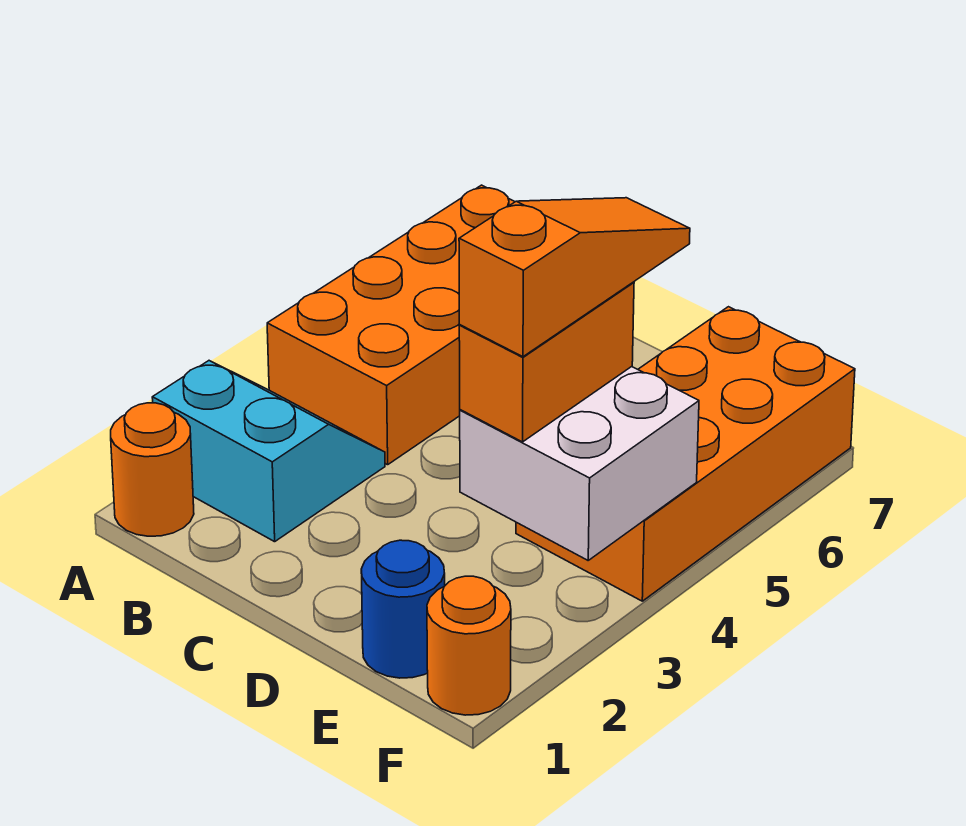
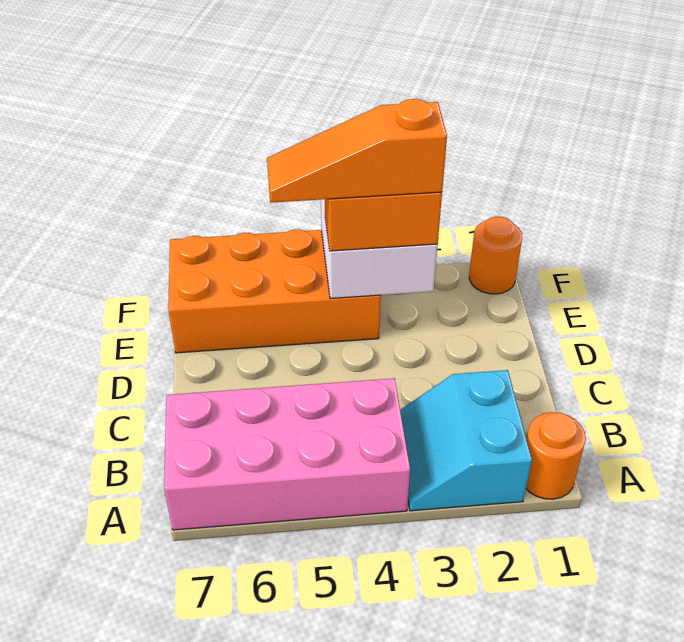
orange 2x4 brick [267,185,515,465] -> pink 2x4 brick [164,378,410,530]
blue 1x1 round brick [361,540,445,678] -> none

